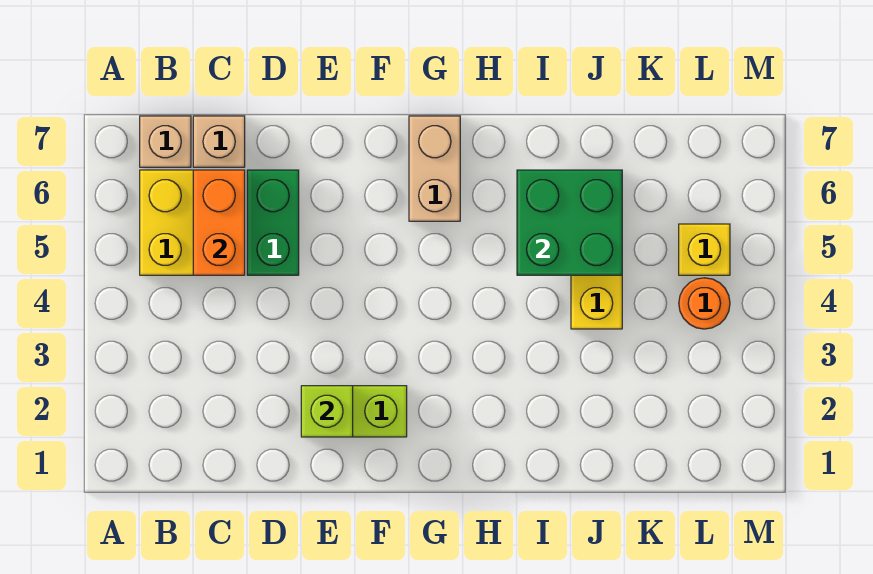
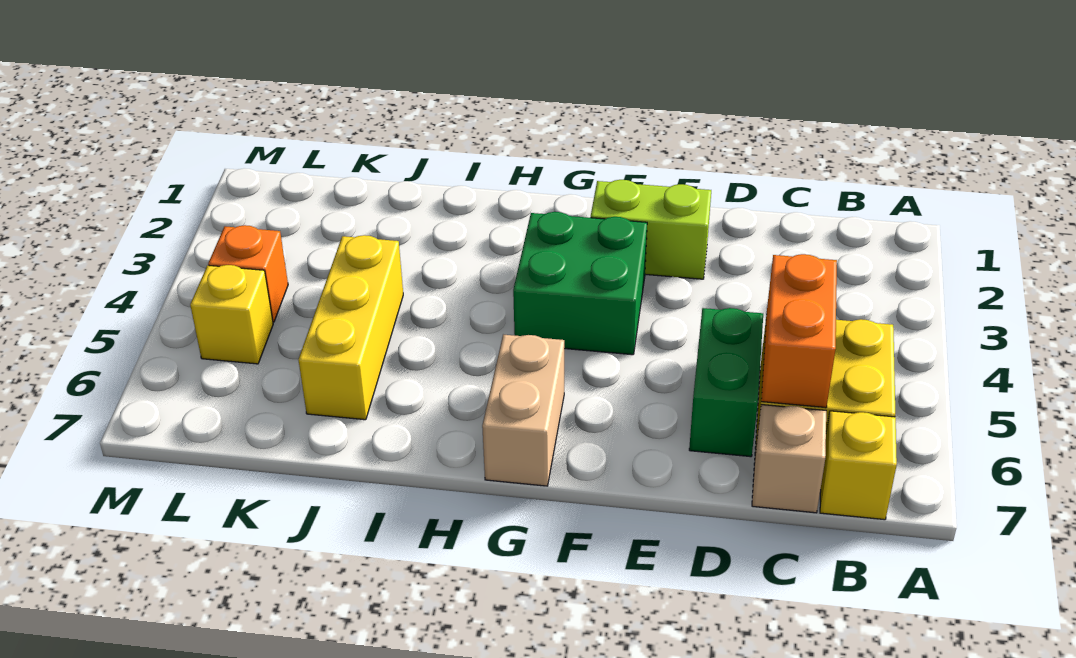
tan 1x1 brick [140,116,191,167] -> yellow 1x1 brick [820,411,897,520]
lime 1x1 brick [301,386,353,437] -> none
green 2x2 brick [517,170,622,275] -> green 2x2 brick moved to [513,212,647,355]
orange 1x1 round brick [679,278,730,329] -> orange 1x1 brick [208,225,288,322]

